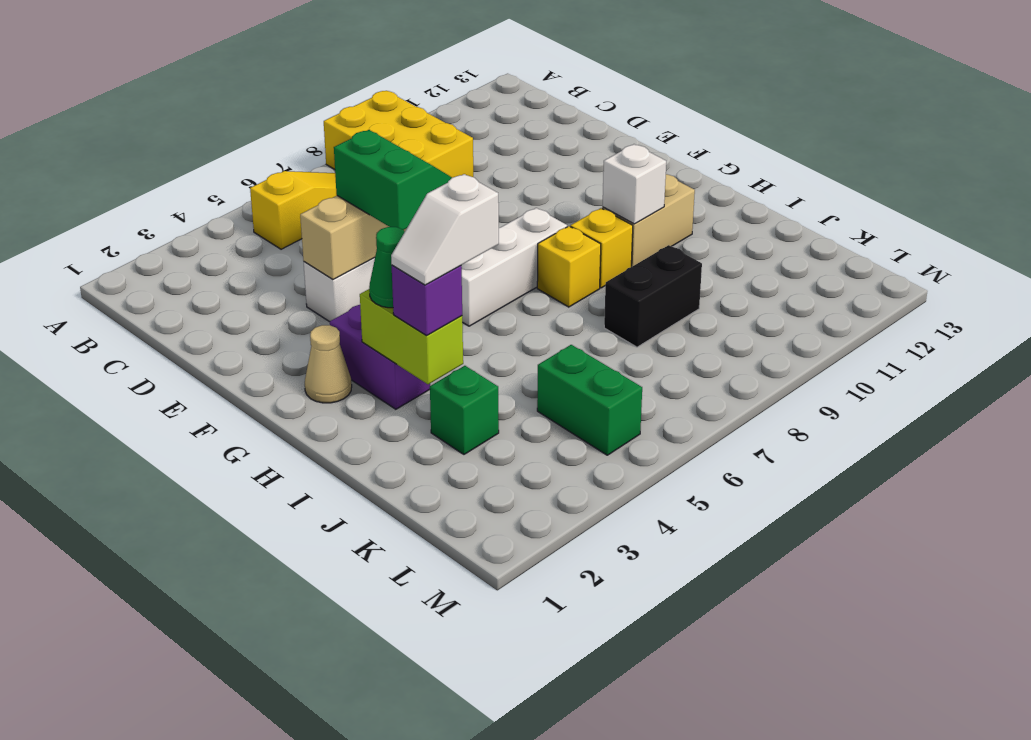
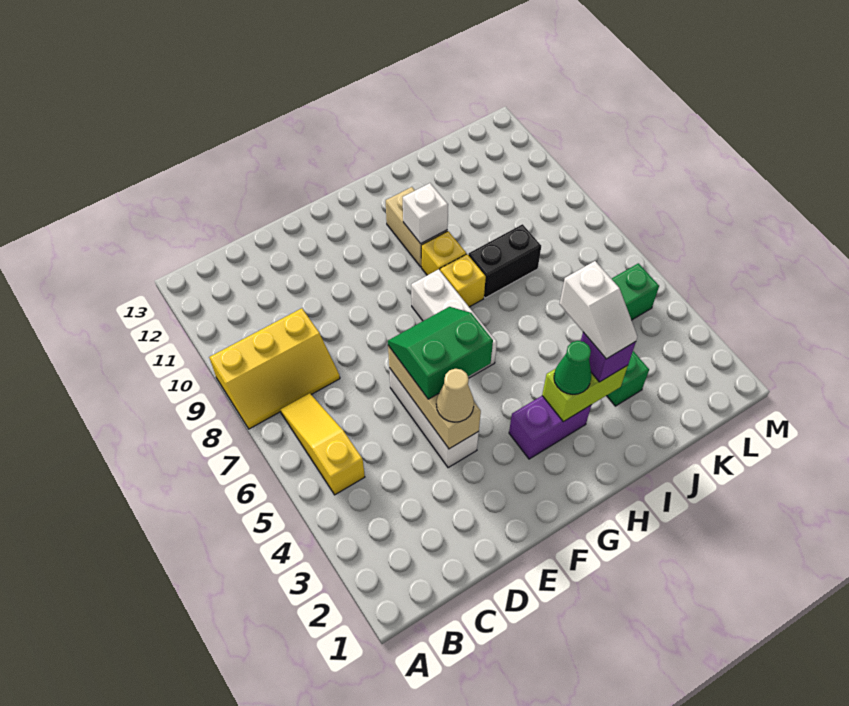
yellow 2x3 brick [324,91,473,178] -> yellow 2x3 slope [209,308,340,429]
tan 1x1 cone [305,325,352,403] -> tan 1x1 cone moved to [436,369,474,422]
black 1x2 brick [604,245,702,347] -> black 1x2 brick turned to [469,224,541,298]

